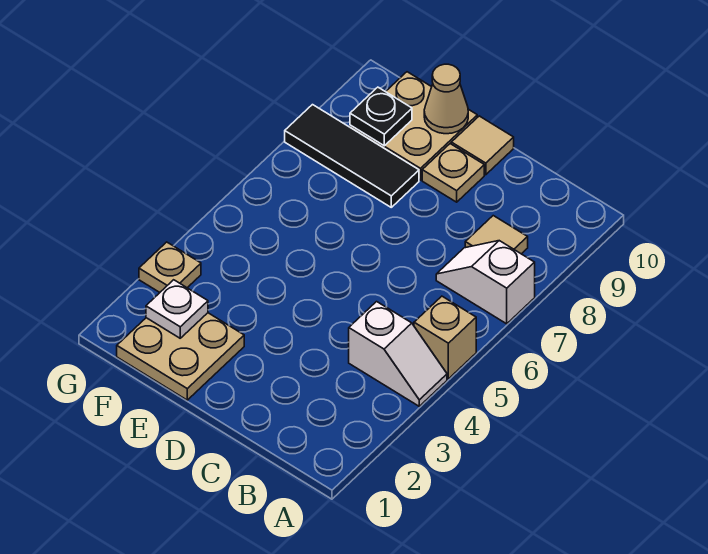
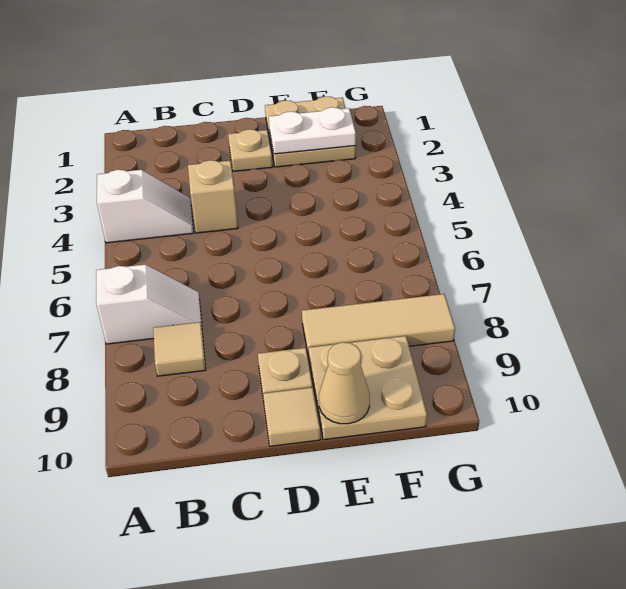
white 1x2 slope [349,302,447,406] -> white 1x2 slope turned to [97,170,194,243]
tan 1x1 brick [414,296,476,379] -> tan 1x1 brick moved to [188,160,238,233]
black 1x3 tile [285,105,419,207] -> tan 1x3 tile [302,294,455,357]
white 1x1 plate [146,280,208,338] -> white 1x2 plate [269,107,356,154]
black 1x1 plate [350,87,412,146] -> none
tan 1x1 plate [139,242,201,292] -> tan 1x1 plate moved to [228,129,273,171]

